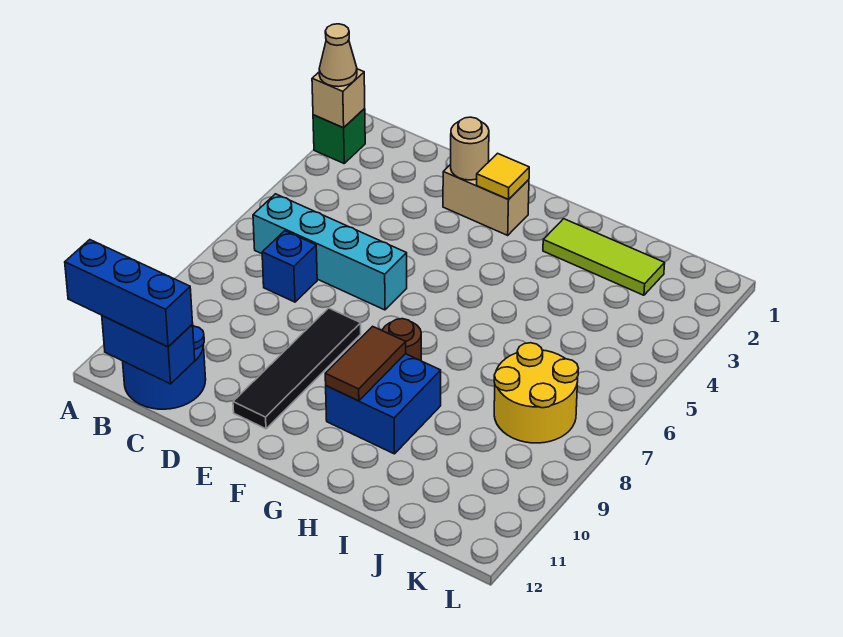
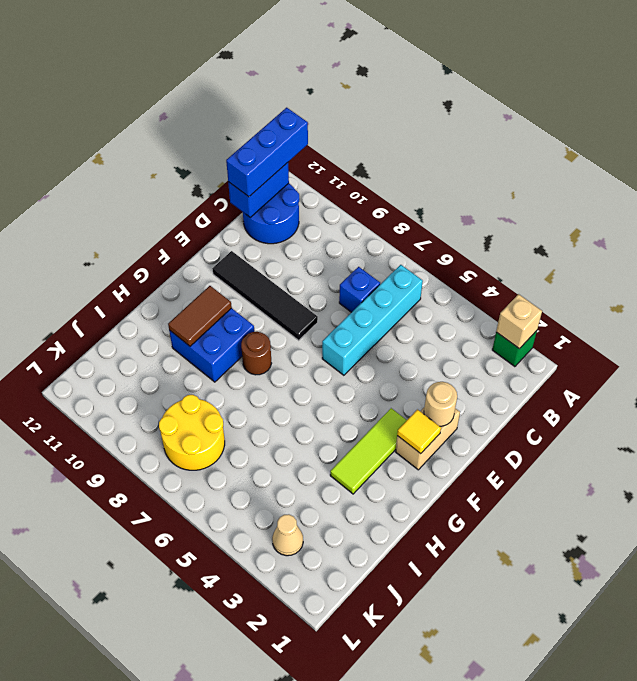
tan 1x1 cone [319,24,357,87] -> tan 1x1 cone moved to [272,514,303,556]
brown 1x2 tile [325,326,406,401] -> brown 1x2 tile turned to [168,286,232,346]
lime 1x3 tile [543,219,665,295] -> lime 1x3 tile moved to [330,408,407,494]

